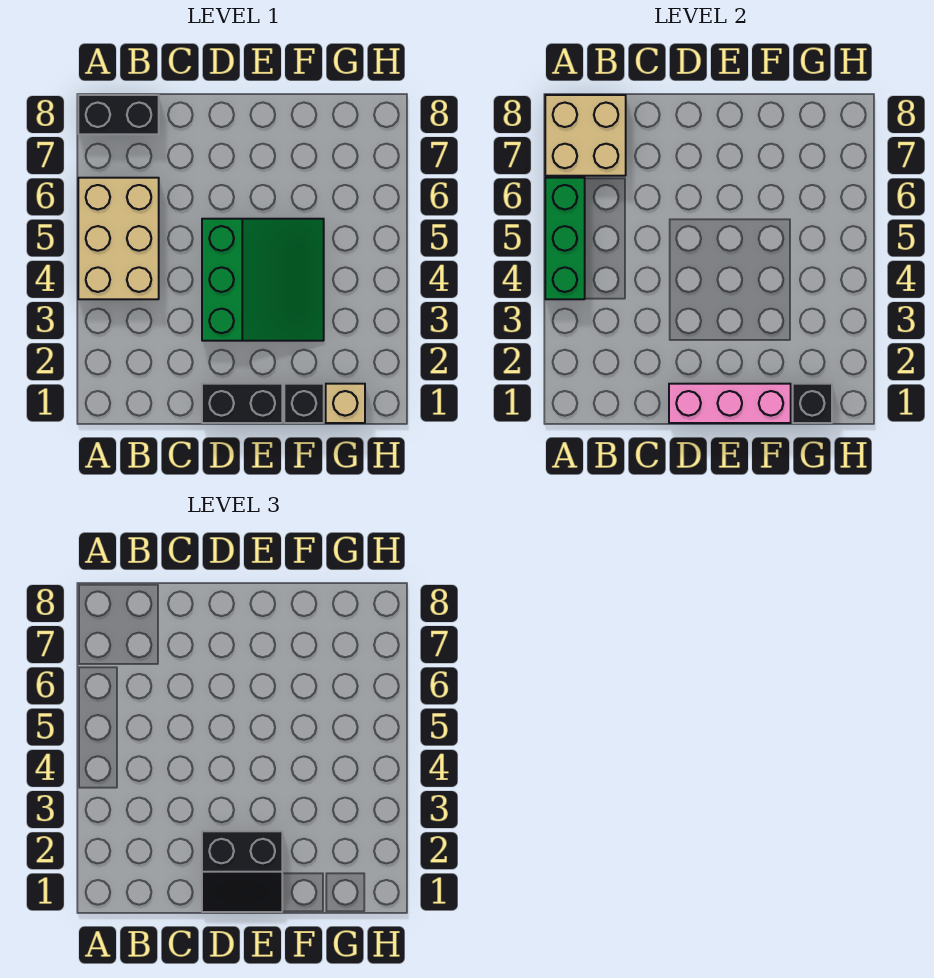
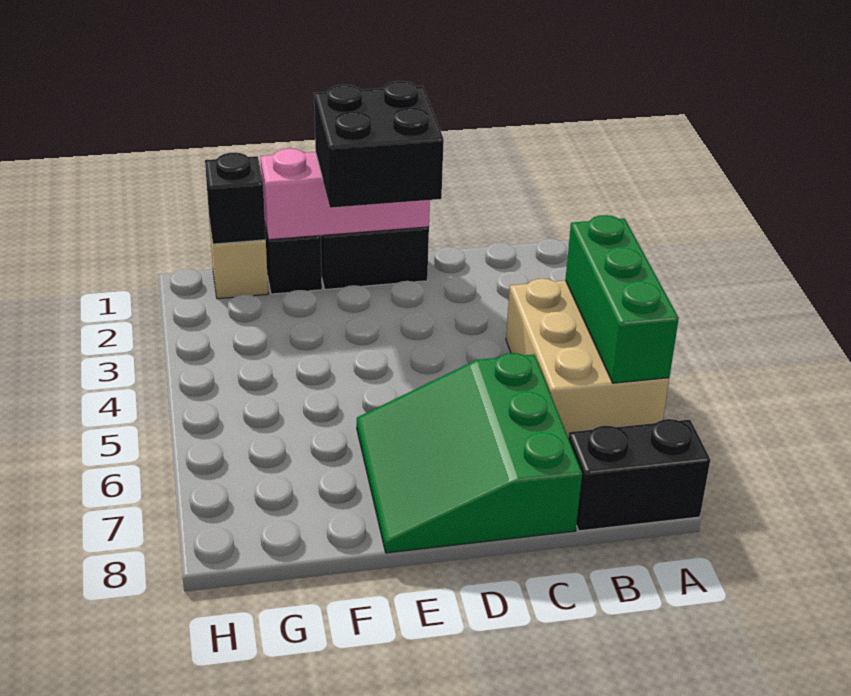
tan 2x2 brick [545,95,626,176] -> none
black 2x2 slope [202,831,282,912] -> black 2x2 brick [314,81,444,208]
green 3x3 slope [202,219,324,341] -> green 3x3 slope moved to [357,353,582,553]

